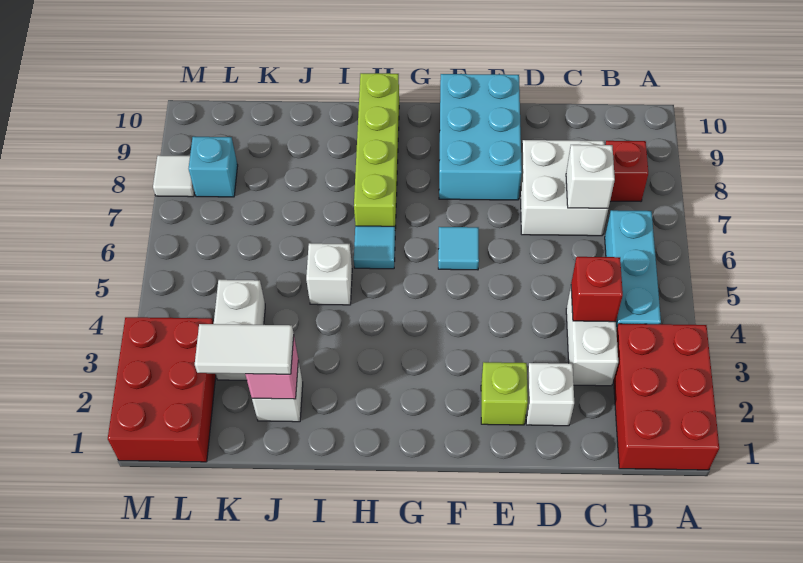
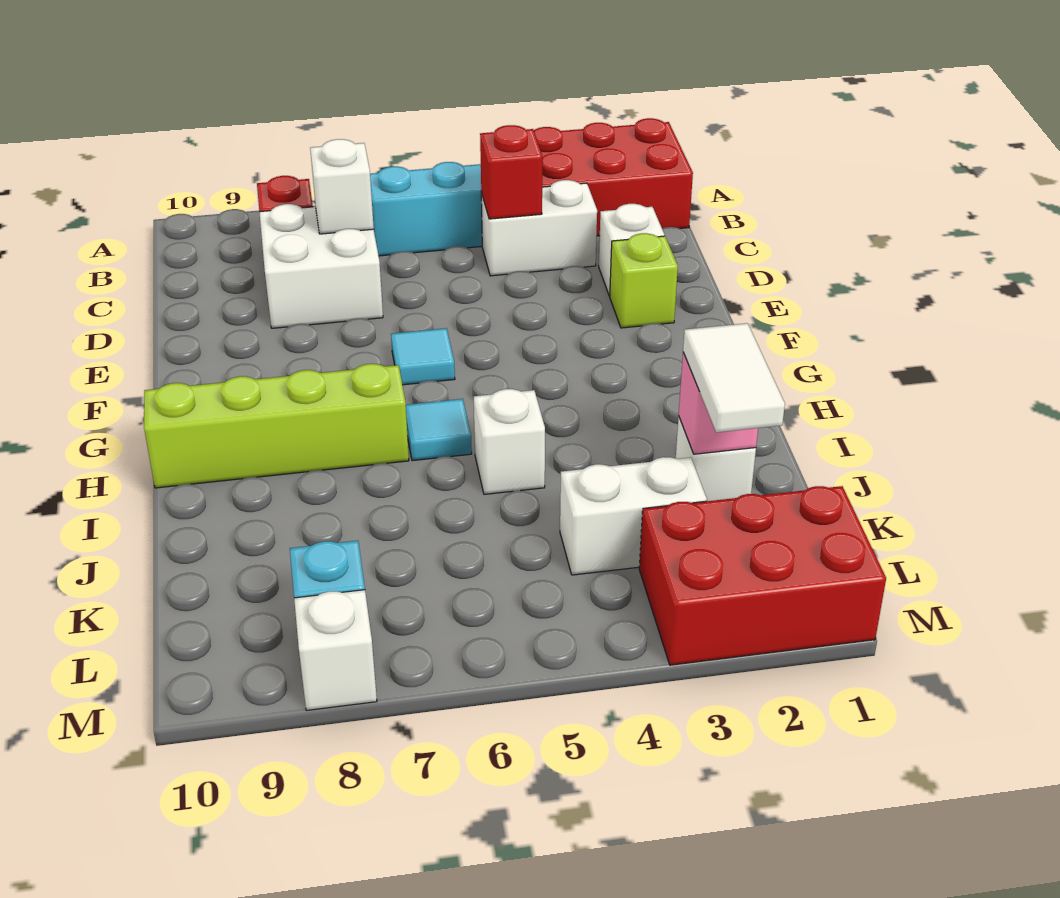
cyan 2x3 brick [439,74,522,200] -> none
white 1x1 tile [153,155,195,197] -> white 1x1 brick [294,590,377,710]

